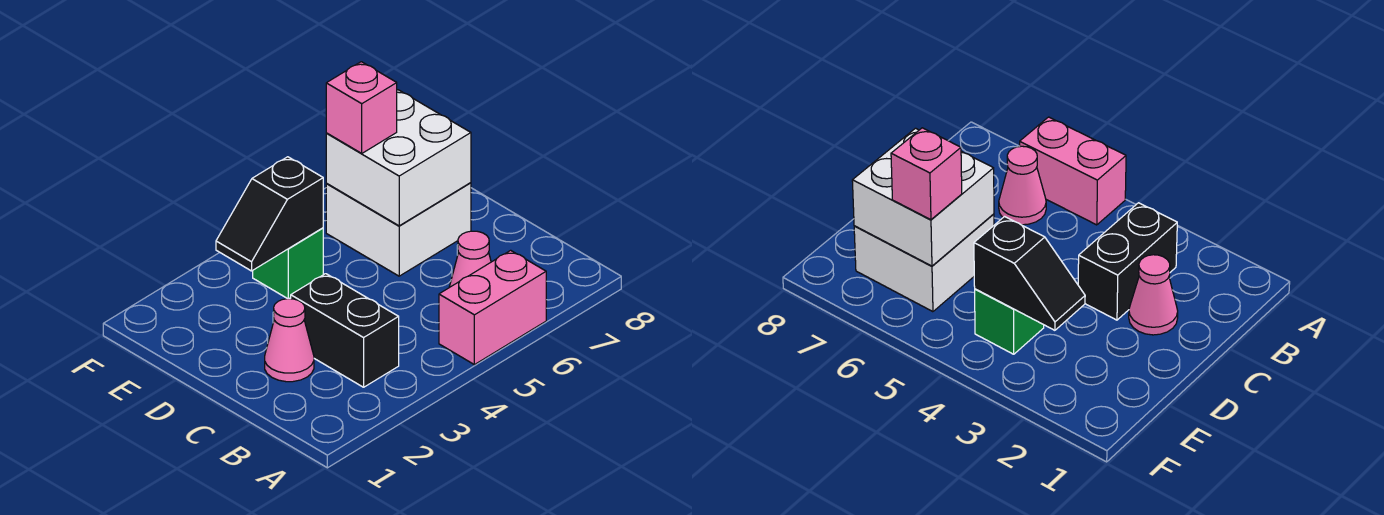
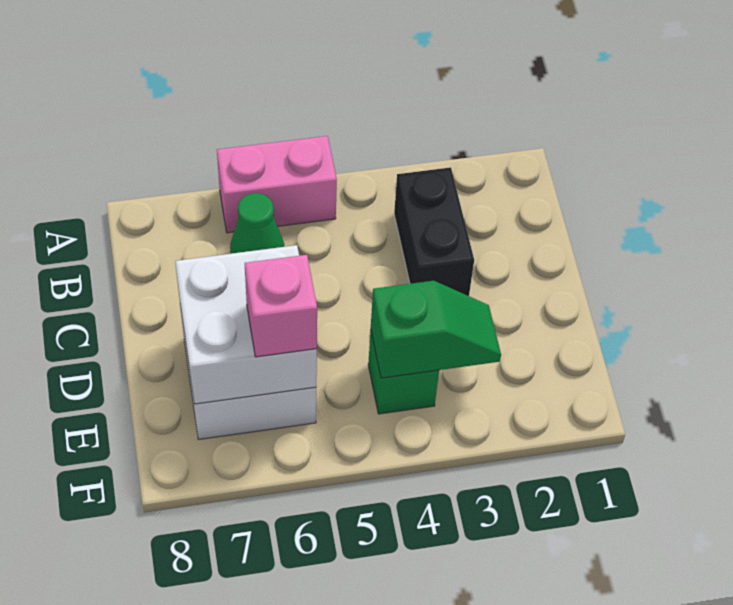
pink 1x1 cone [449,231,491,287] -> green 1x1 cone [230,193,284,254]
pink 1x1 cone [265,299,314,382] -> none
black 1x2 slope [216,157,323,271] -> green 1x2 slope [371,281,501,378]

